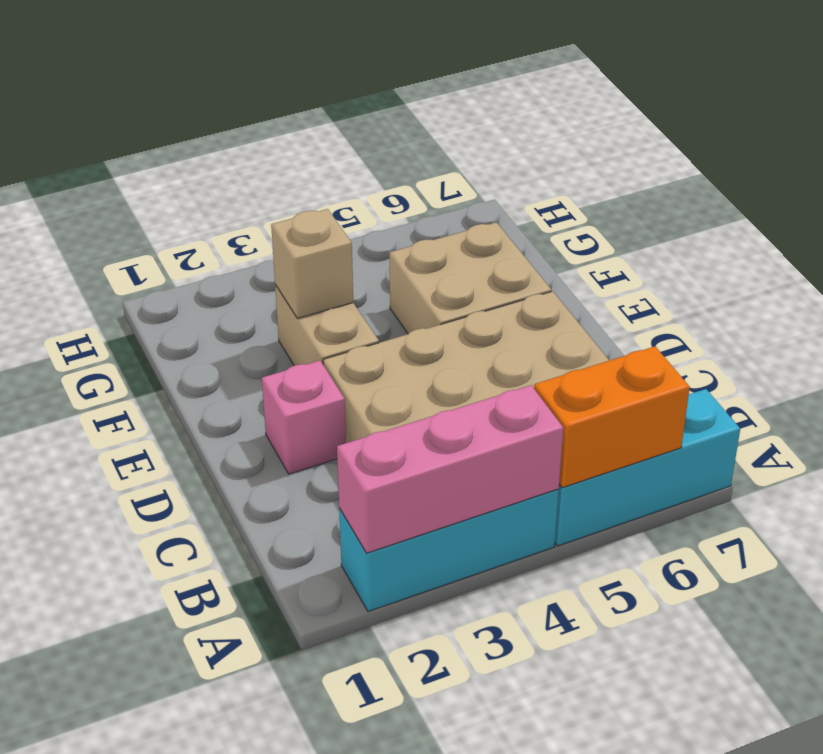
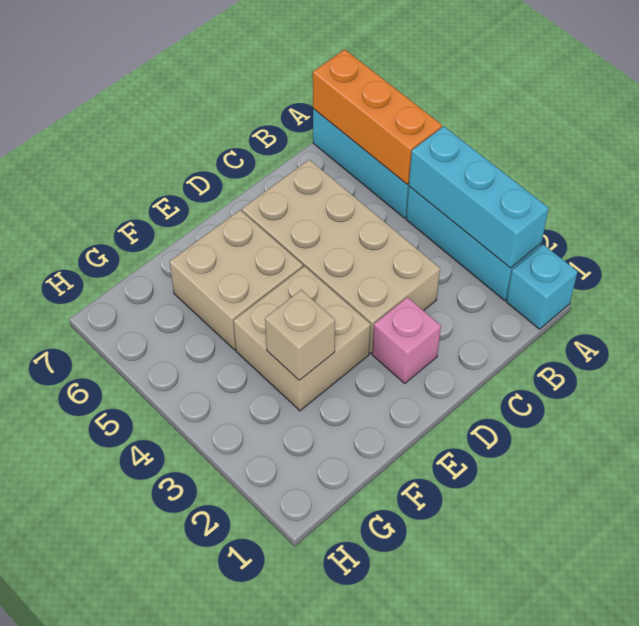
none -> cyan 1x1 brick [506,244,578,329]
pink 1x3 brick [337,385,563,553] -> cyan 1x3 brick [409,126,549,268]
orange 1x2 brick [534,346,690,488] -> orange 1x3 brick [313,49,442,184]
tan 1x2 brick [275,285,379,366] -> tan 2x2 brick [234,266,371,411]

